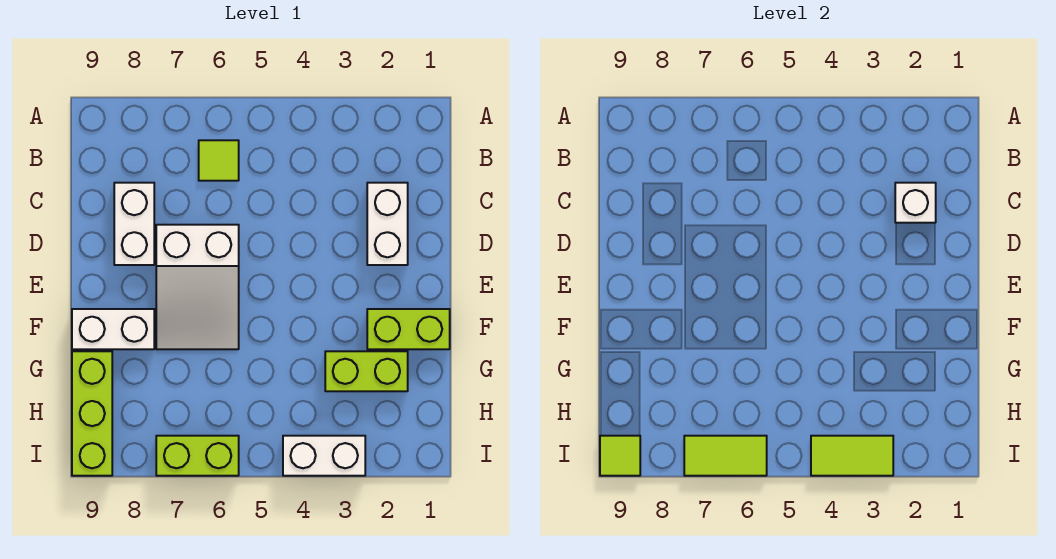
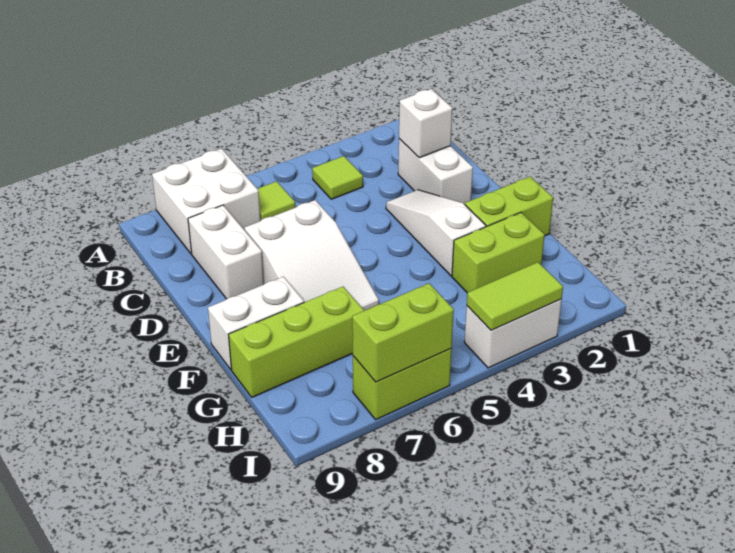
none -> white 2x2 brick [152,149,260,254]
none -> white 1x3 slope [386,190,486,276]
lime 1x3 brick [72,351,112,476] -> lime 1x3 brick turned to [229,287,364,397]
lime 1x2 tile [684,436,767,476] -> lime 1x2 brick [352,283,454,382]
lime 1x1 tile [600,436,640,476] -> lime 1x1 tile moved to [312,156,363,199]

